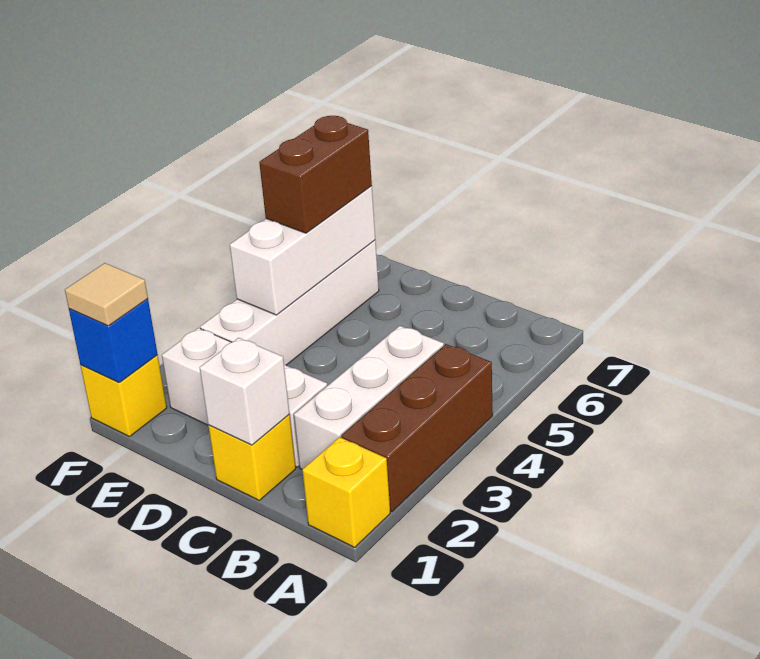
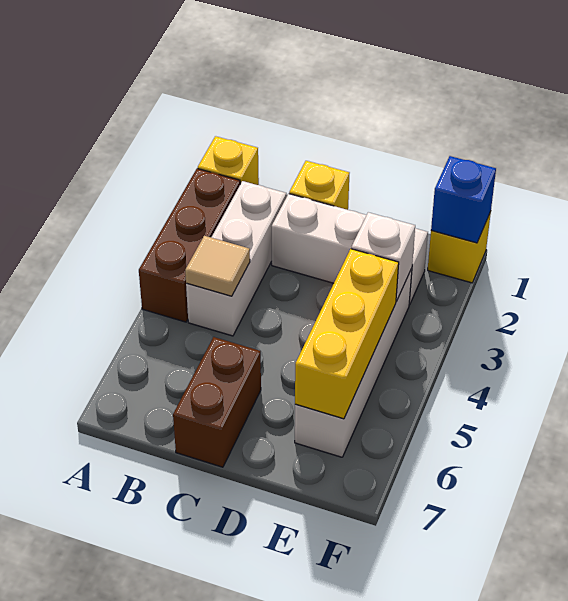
white 1x1 brick [200,338,290,445] -> white 1x1 brick moved to [351,212,415,301]
white 1x3 brick [230,186,375,315] -> yellow 1x3 brick [295,249,399,419]
brown 1x2 brick [259,116,372,233] -> brown 1x2 brick moved to [173,337,261,467]
tan 1x1 tile [65,263,148,326] -> tan 1x1 tile moved to [185,236,250,296]

